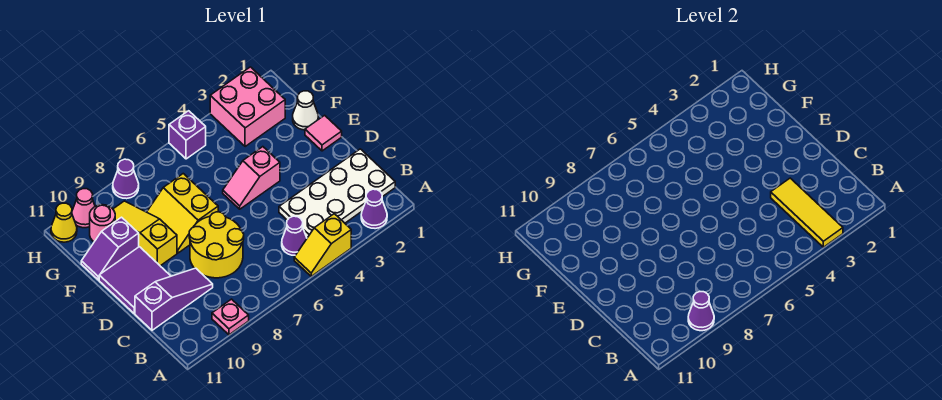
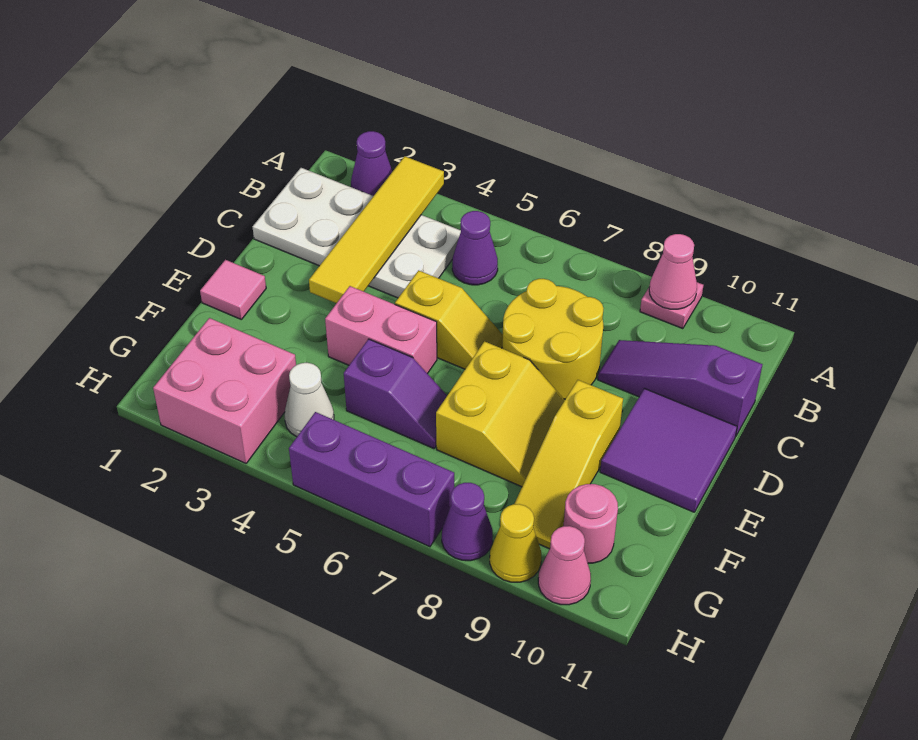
yellow 1x3 tile [771,178,843,247] -> yellow 1x4 tile [309,156,444,303]
yellow 1x2 slope [294,214,351,276] -> yellow 1x2 slope moved to [395,270,503,369]
purple 1x1 cone [688,292,714,331] -> pink 1x1 cone [649,234,697,309]
pink 1x2 slope [223,147,280,209] -> pink 1x2 brick [325,286,437,374]
white 1x1 cone [293,91,318,130] -> white 1x1 cone moved to [285,363,334,437]
purple 1x2 slope [81,217,139,280] -> purple 1x2 slope moved to [344,339,447,449]
purple 1x1 brick [169,111,206,159] -> purple 1x3 brick [289,412,454,547]
yellow 1x1 cone [51,203,77,242] -> yellow 1x1 cone moved to [490,504,541,582]

